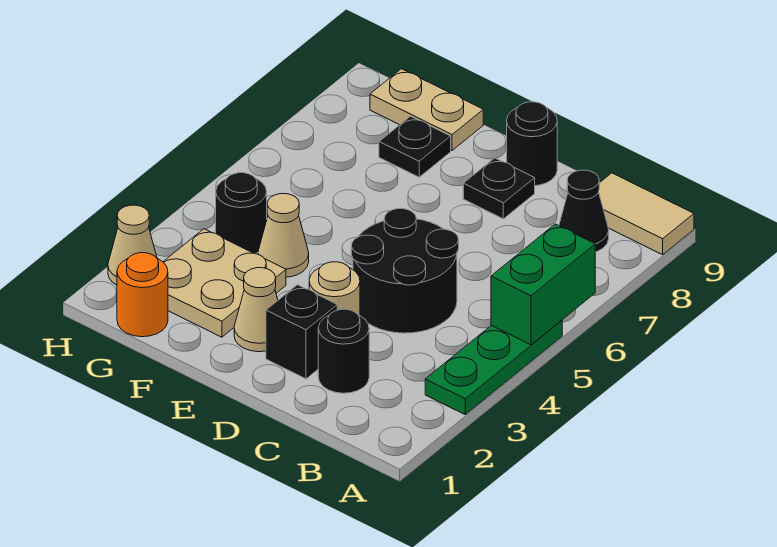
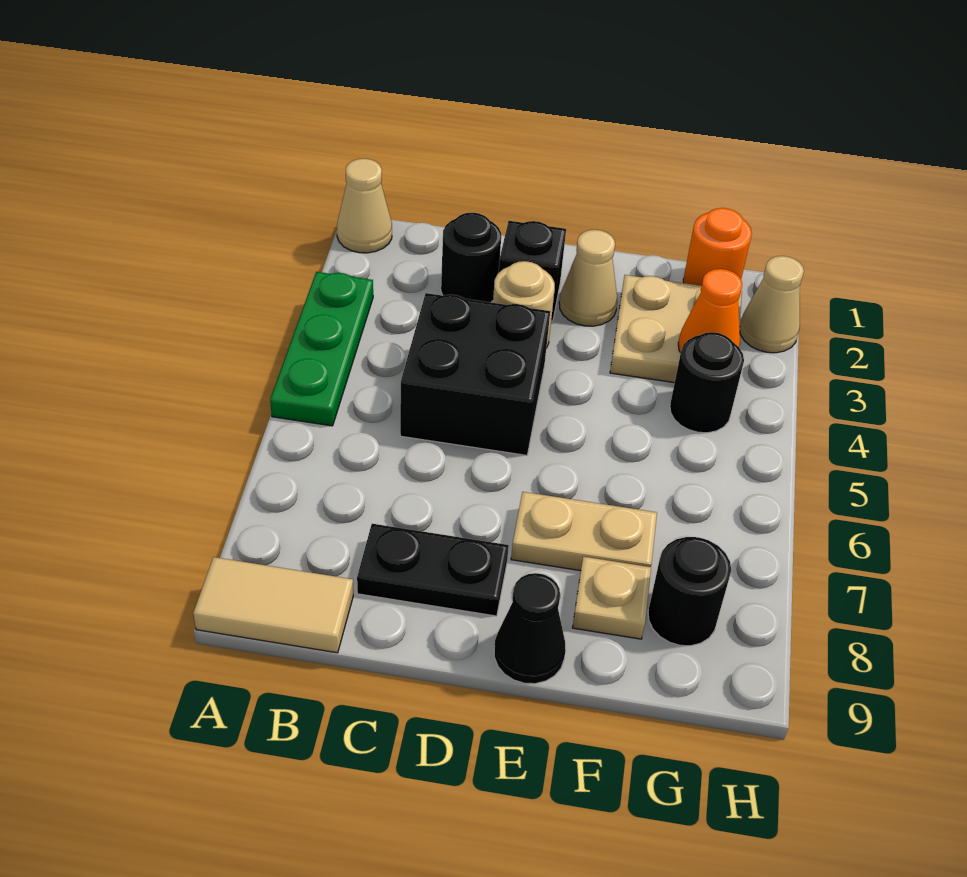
green 1x2 brick [491,224,595,345] -> none
black 1x1 cone [559,170,609,252] -> black 1x1 cone moved to [494,573,566,684]
black 2x2 round brick [351,209,459,333] -> black 2x2 brick [400,293,550,455]
black 1x1 plate [463,158,535,219] -> black 1x2 plate [357,524,509,616]
black 1x1 round brick [507,102,557,186] -> black 1x1 round brick moved to [648,537,731,646]
tan 1x1 cone [258,194,309,277] -> tan 1x1 cone moved to [337,159,392,253]
black 1x1 plate [379,116,451,177] -> tan 1x1 plate [573,557,651,639]
tan 1x2 plate [370,69,483,150] -> tan 1x2 plate moved to [511,492,657,571]
none -> orange 1x1 cone [678,269,742,353]

